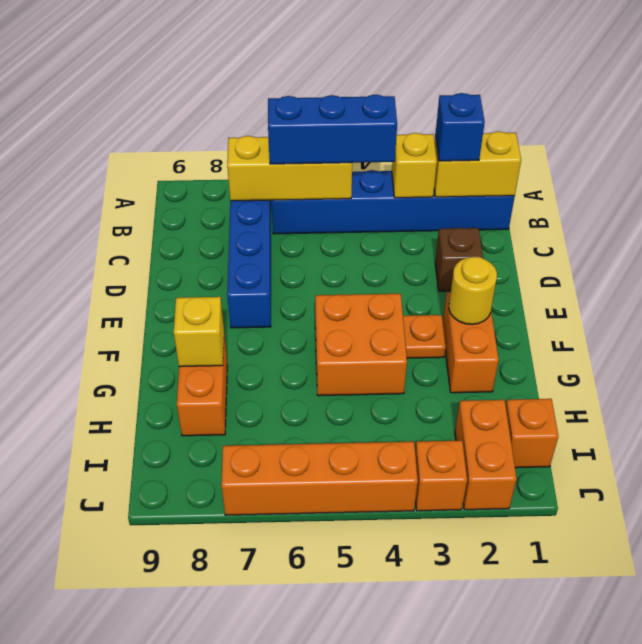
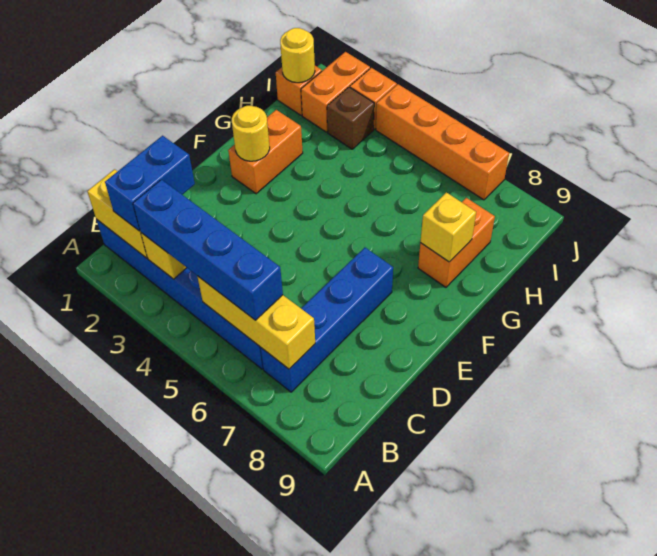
blue 1x1 brick [435,93,485,161] -> blue 1x2 brick [105,136,195,231]
blue 1x3 brick [268,95,397,164] -> blue 1x4 brick [133,180,283,320]
brown 1x1 brick [435,228,483,291] -> brown 1x1 brick moved to [327,87,374,149]
orange 1x1 plate [403,315,446,358] -> none
orange 2x2 brick [315,294,407,396] -> none
none -> yellow 1x1 round brick [280,28,315,83]

